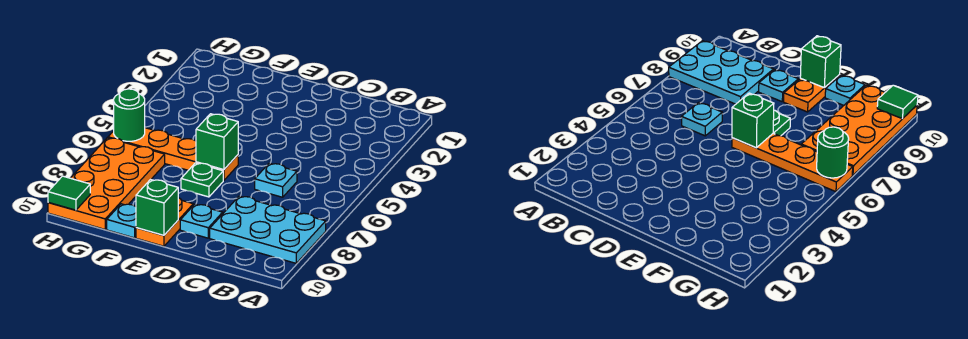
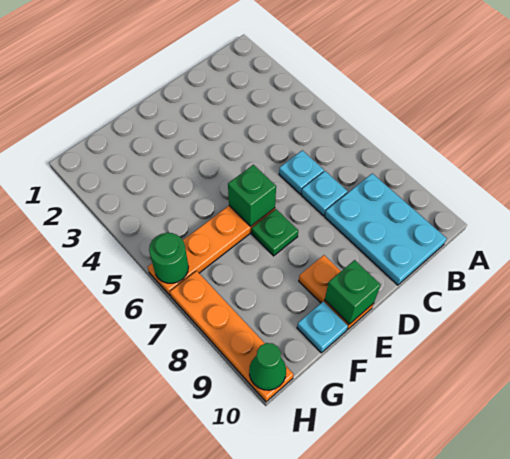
cyan 2x3 plate [210,196,326,263] -> cyan 2x3 plate turned to [325,173,447,285]
cyan 1x1 plate [180,204,223,238] -> cyan 1x1 plate moved to [301,171,348,216]
orange 2x4 plate [48,138,165,229] -> orange 1x4 plate [170,271,293,402]
green 1x1 tile [48,176,90,210] -> green 1x1 cone [249,343,286,390]

